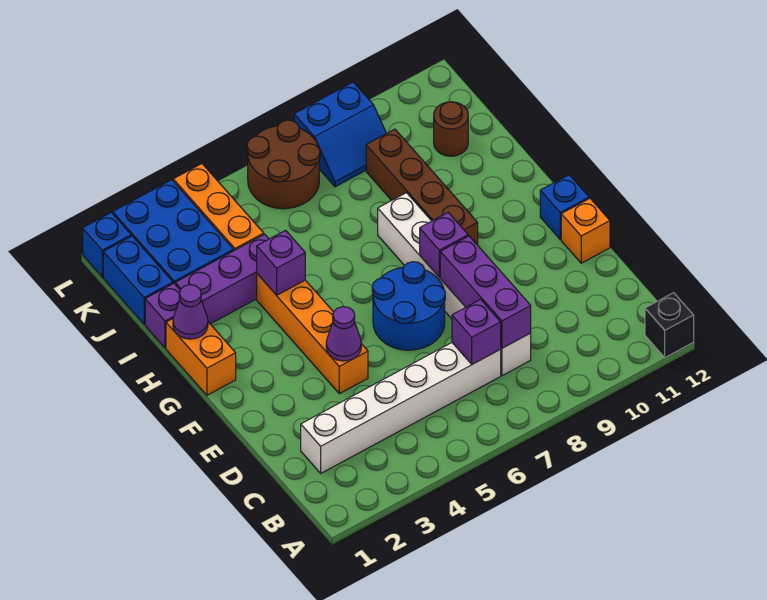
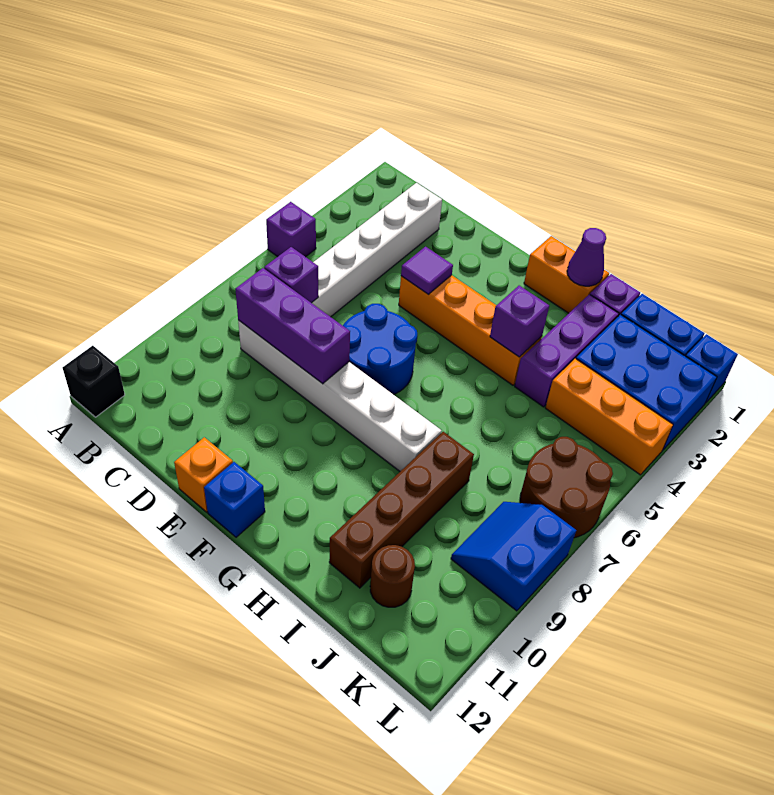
purple 1x1 cone [326,307,361,361] -> purple 1x1 tile [401,247,453,294]
purple 1x1 brick [420,212,468,277] -> purple 1x1 brick moved to [266,202,316,257]
brown 1x4 brick [366,129,478,245] -> brown 1x4 brick turned to [329,432,474,588]

